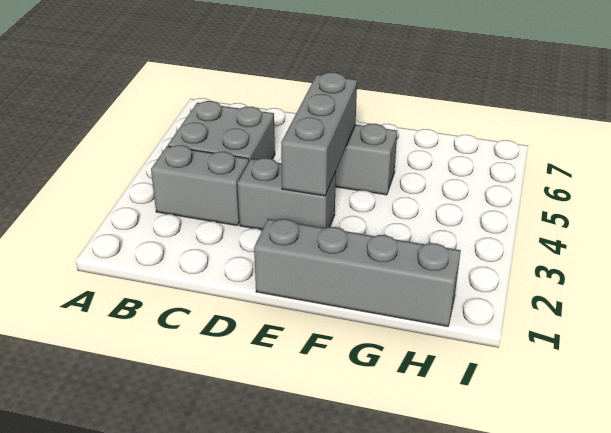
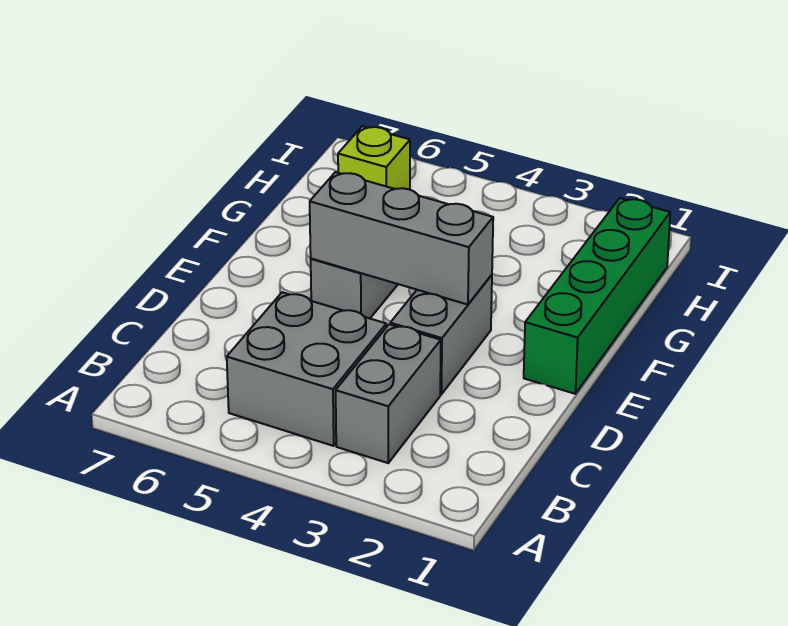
grey 1x4 brick [254,219,461,327] -> green 1x4 brick [524,198,670,394]
none -> lime 1x1 brick [338,126,410,190]

